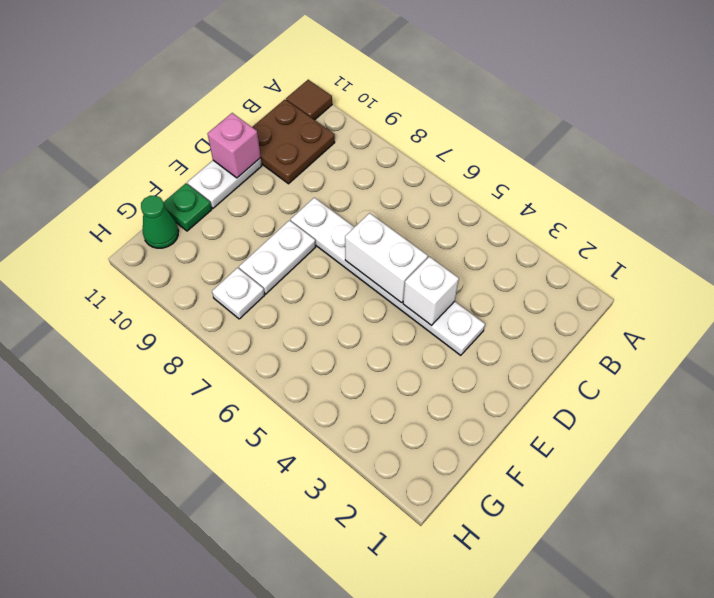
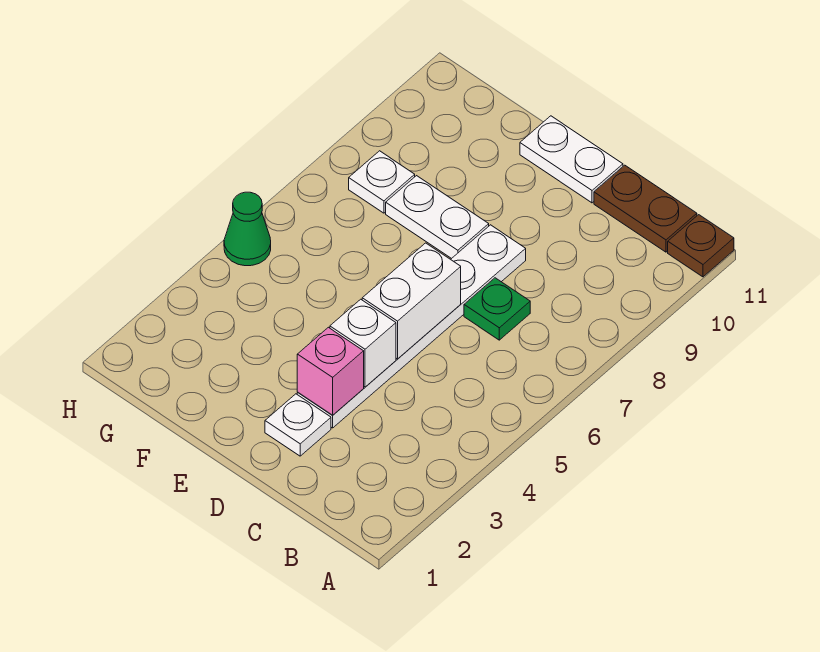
brown 1x1 tile [286,80,332,120] -> brown 1x1 plate [668,215,734,277]
brown 2x2 plate [252,100,335,184] -> brown 1x2 plate [594,165,697,252]
none -> white 1x1 plate [265,394,331,456]
pink 1x1 brick [208,113,261,178] -> pink 1x1 brick moved to [297,327,364,415]
green 1x1 plate [163,183,212,231] -> green 1x1 plate moved to [464,278,530,340]
green 1x1 cone [141,196,179,248] -> green 1x1 cone moved to [224,192,271,266]

